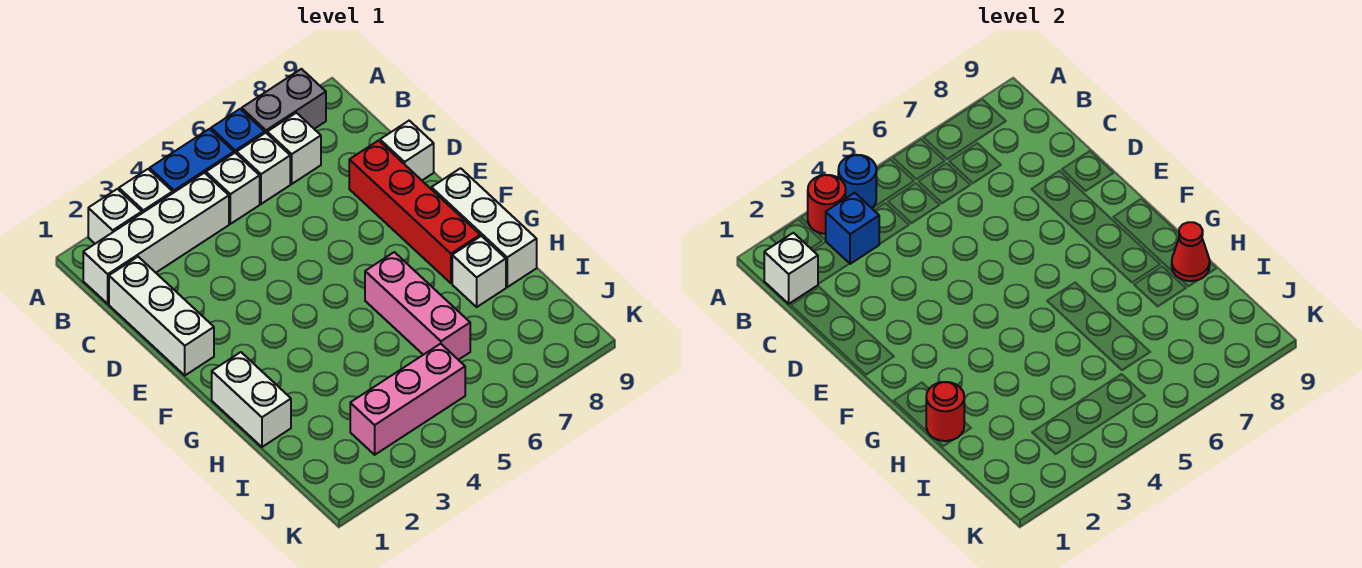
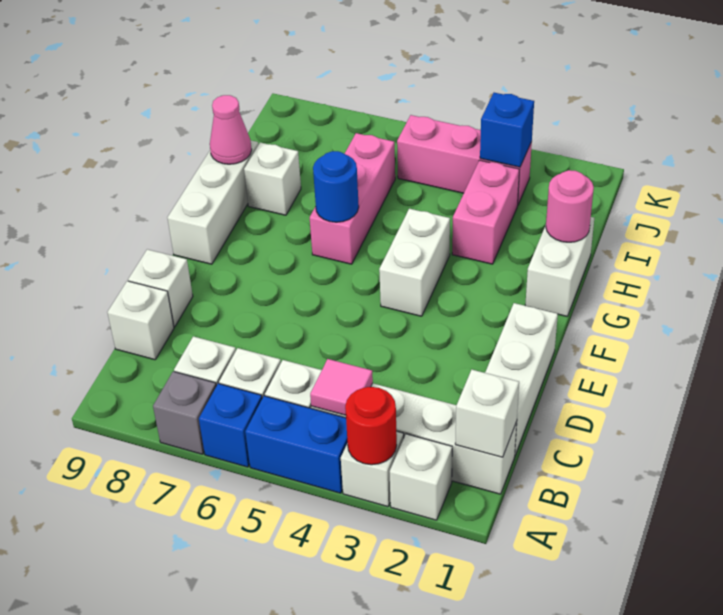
blue 1x1 round brick [838,155,876,208] -> blue 1x1 round brick moved to [313,151,359,222]
grey 1x2 brick [242,69,326,133] -> grey 1x1 brick [153,371,216,454]
blue 1x1 brick [826,193,879,264] -> blue 1x1 brick moved to [480,93,534,167]
none -> pink 1x1 tile [310,359,373,415]
none -> white 1x1 brick [107,281,174,360]
red 1x4 brick [349,141,480,283] -> none
none -> white 1x2 brick [379,209,450,316]
red 1x1 round brick [926,382,964,441] -> pink 1x1 round brick [546,170,594,242]
none -> pink 1x2 brick [452,160,519,264]
red 1x1 cone [1172,222,1210,281] -> pink 1x1 cone [210,95,252,164]

